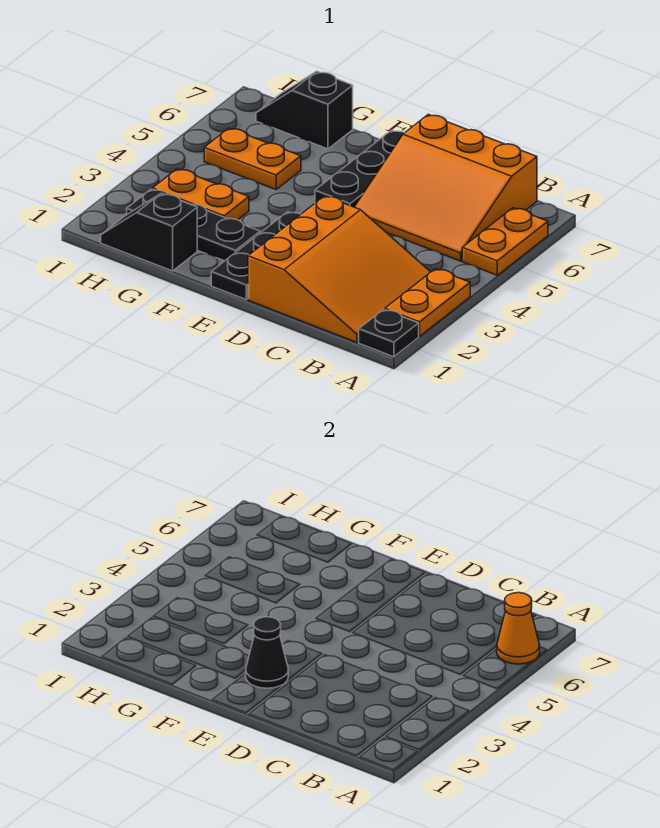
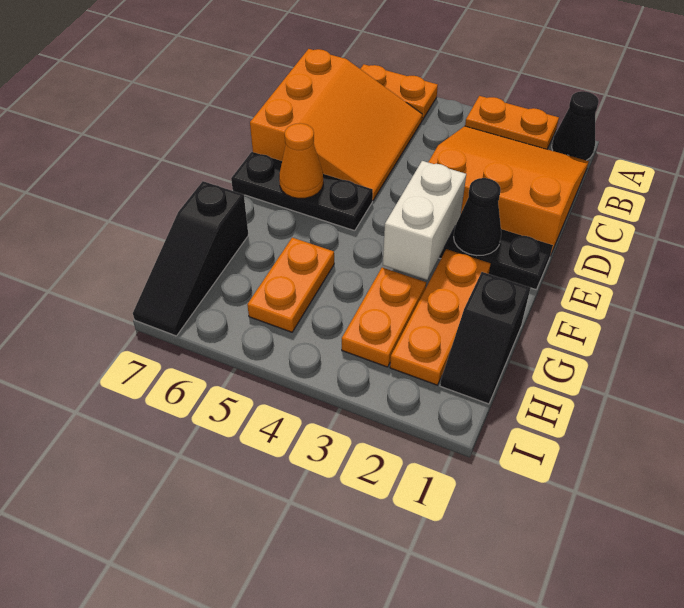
black 1x1 plate [359,310,419,357] -> black 1x1 cone [552,91,599,160]
orange 1x1 cone [497,593,540,664] -> orange 1x1 cone moved to [279,123,323,198]
none -> white 1x2 brick [383,161,466,280]
black 1x3 plate [127,189,260,261] -> orange 1x3 plate [390,249,491,385]
black 1x2 slope [256,71,353,149] -> black 1x3 slope [133,181,248,336]

